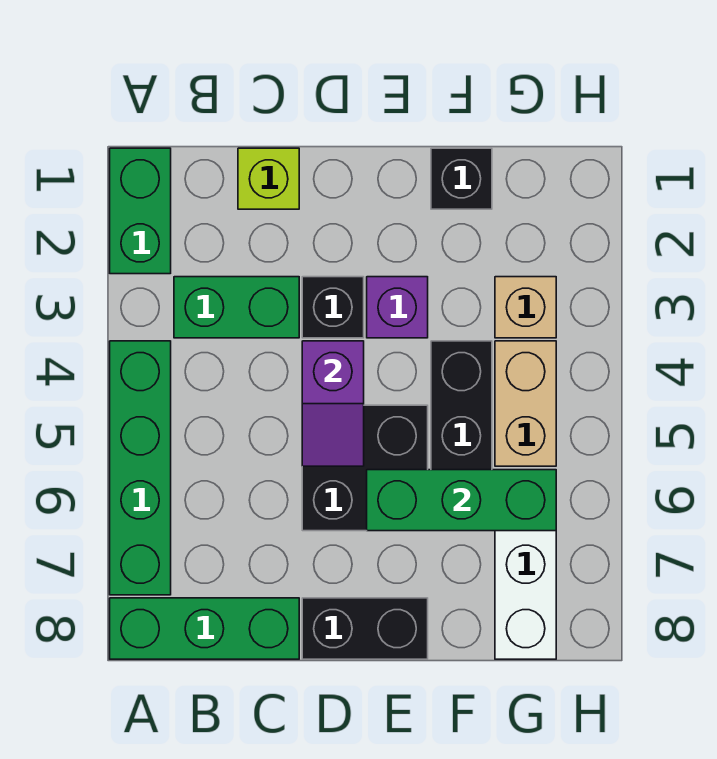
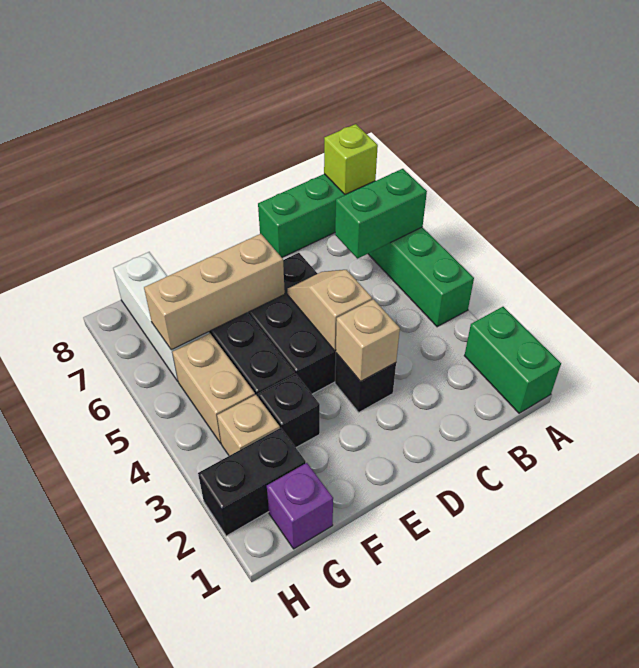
green 1x2 brick [174,277,299,338] -> green 1x2 brick moved to [335,169,427,259]
lime 1x1 brick [238,148,299,209] -> lime 1x1 brick moved to [324,124,378,195]
none -> tan 1x1 brick [336,299,400,382]
purple 1x2 slope [302,341,364,466] -> tan 1x2 slope [287,270,372,350]
black 2x2 brick [302,405,428,531] -> black 2x3 brick [248,253,336,394]
black 1x2 brick [302,598,428,659] -> black 1x2 brick moved to [198,428,306,536]
purple 1x1 brick [367,277,428,338] -> purple 1x1 brick moved to [267,463,333,549]
green 1x3 brick [367,470,556,531] -> tan 1x3 brick [144,234,285,350]
black 1x1 brick [431,148,492,209] -> black 1x1 brick moved to [258,374,320,447]

